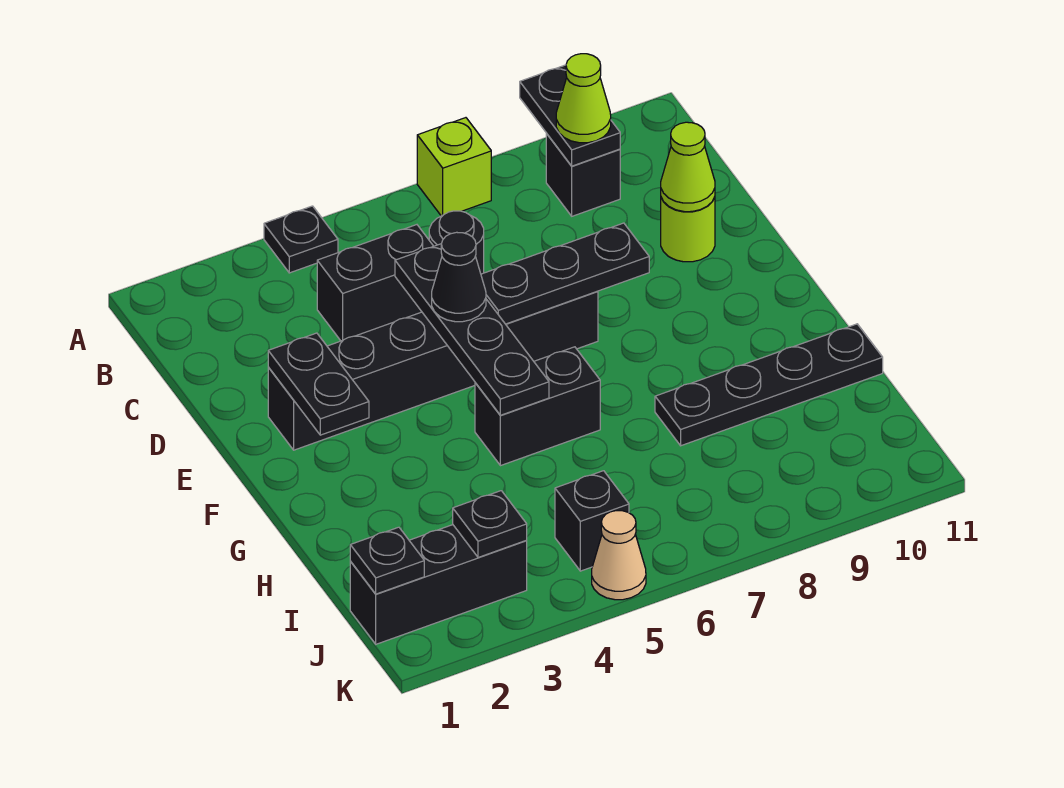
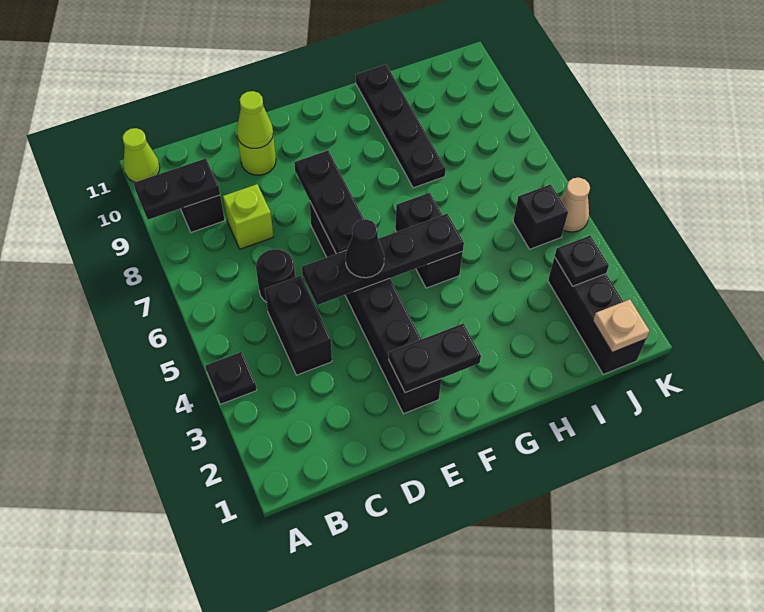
lime 1x1 brick [417,118,491,216] -> lime 1x1 brick moved to [223,184,273,249]
lime 1x1 cone [556,54,611,143] -> lime 1x1 cone moved to [123,128,160,182]
black 1x1 plate [350,527,424,594] -> tan 1x1 plate [593,299,650,352]

